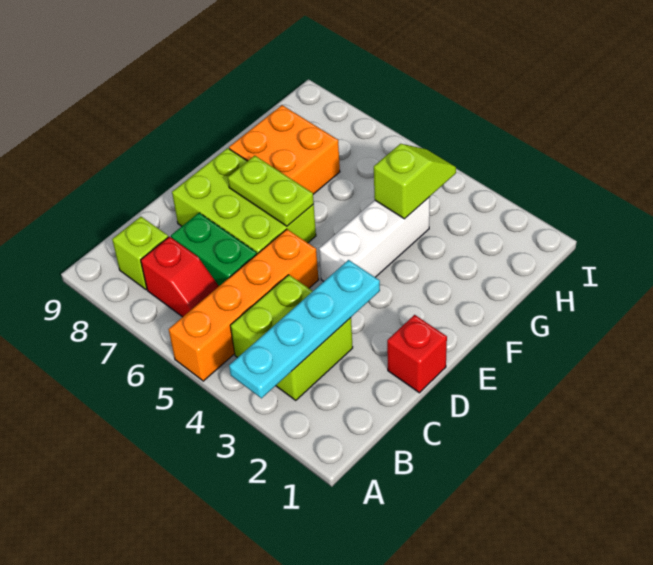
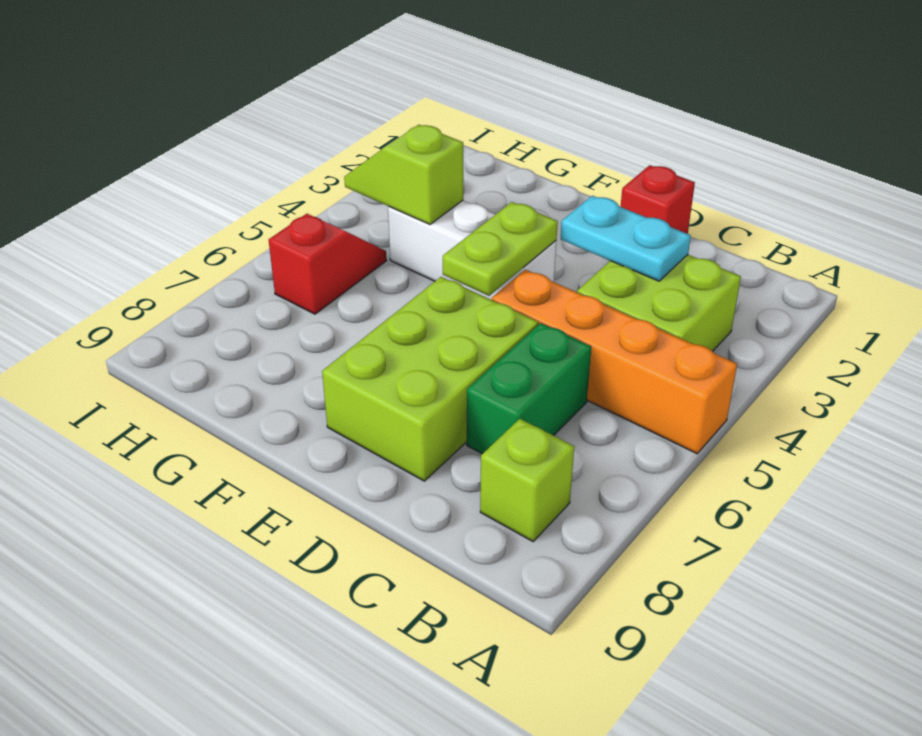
cyan 1x4 plate [229,260,380,398] -> cyan 1x2 plate [561,196,691,281]
red 1x2 slope [141,237,219,317] -> red 1x2 slope moved to [269,214,387,314]
lime 1x2 plate [228,156,314,226] -> lime 1x2 plate moved to [443,202,558,296]
orange 2x2 brick [229,105,340,194] -> none

